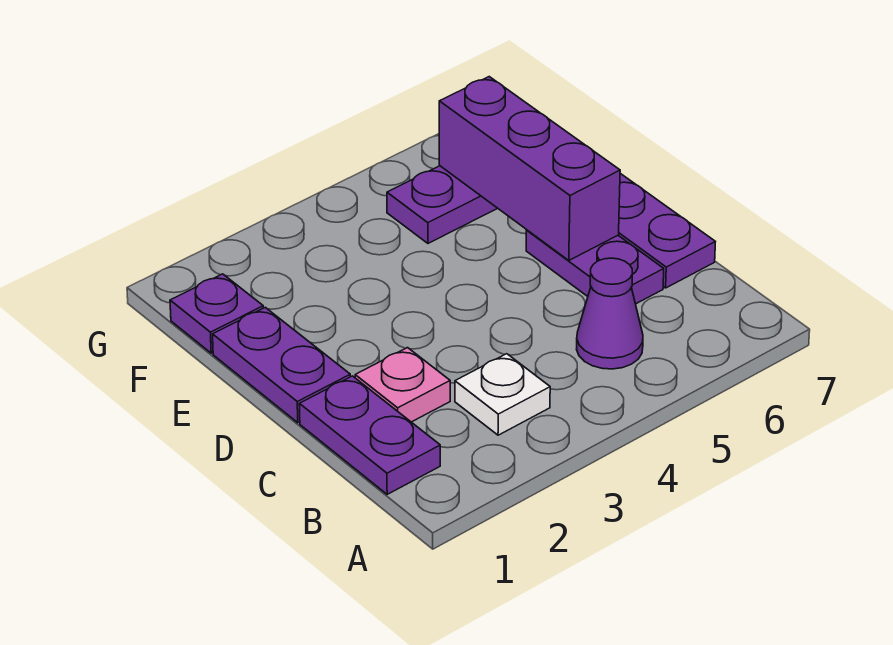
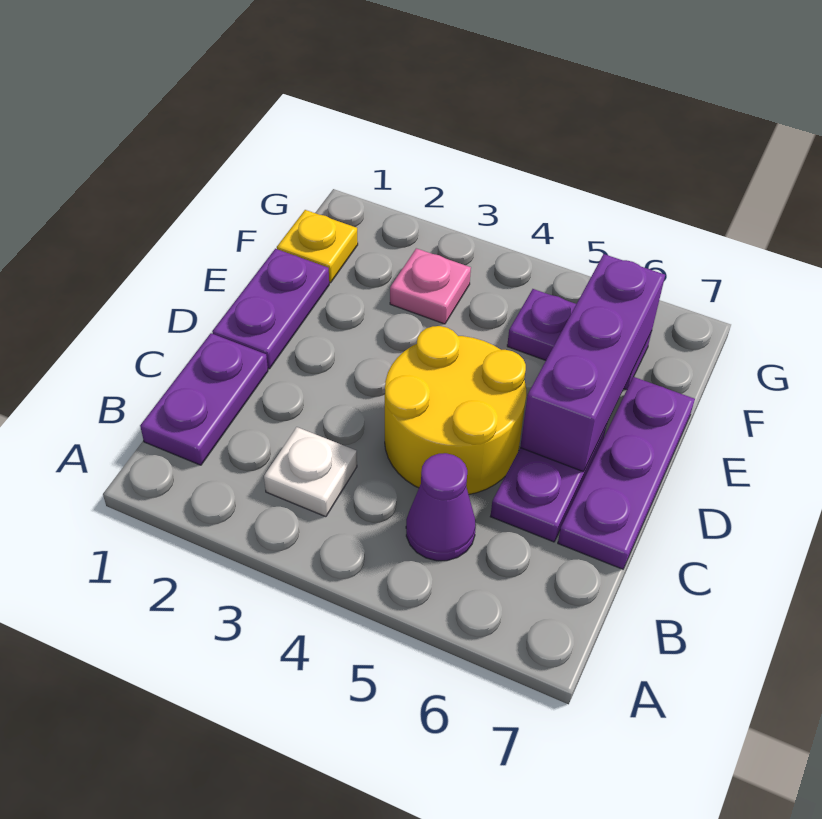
pink 1x1 plate [355,348,450,422] -> pink 1x1 plate moved to [390,248,471,324]
none -> yellow 2x2 round brick [385,326,526,495]
purple 1x1 plate [170,274,263,353] -> yellow 1x1 plate [277,210,358,283]

